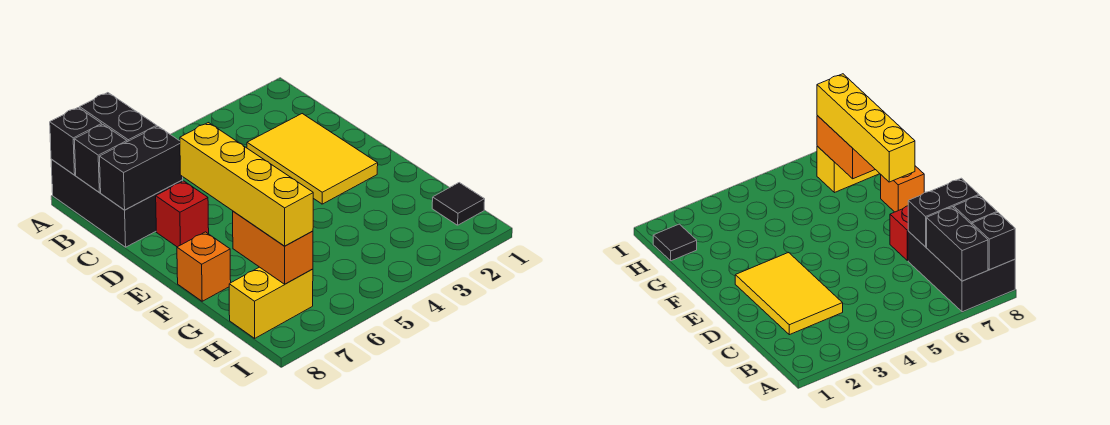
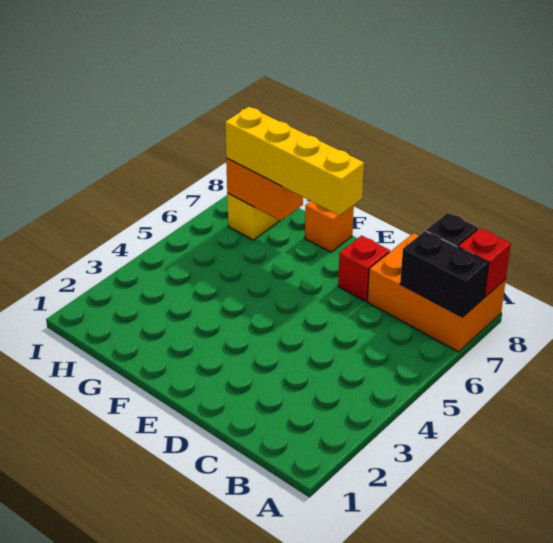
black 2x3 brick [51,159,183,247] -> orange 2x3 brick [367,233,506,352]
black 1x1 brick [50,108,102,175] -> red 1x1 brick [458,228,511,297]
yellow 2x3 tile [247,114,378,204] -> none
black 1x2 brick [100,126,183,210] -> none
black 1x1 tile [432,183,485,225] -> none

